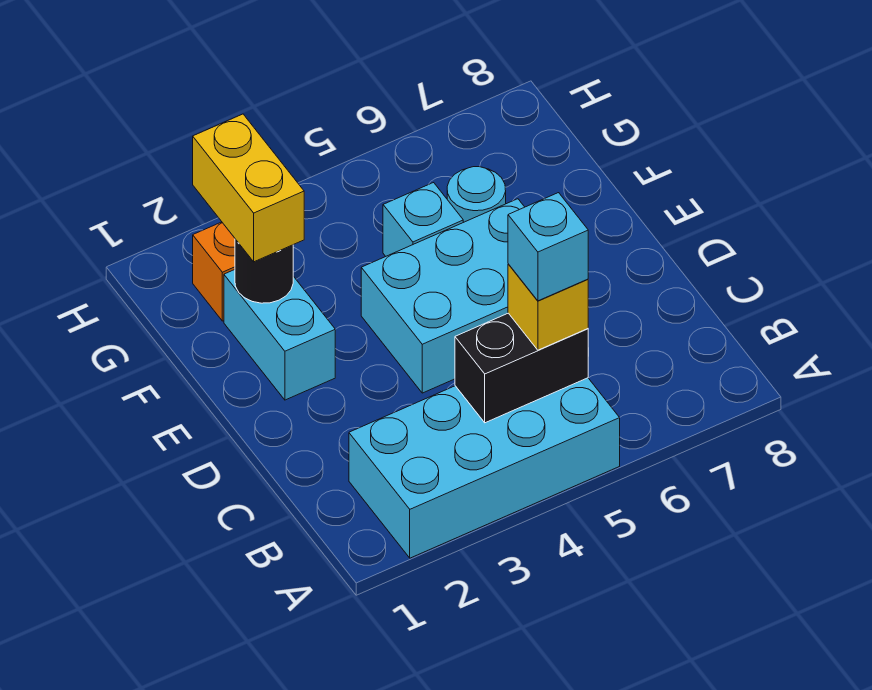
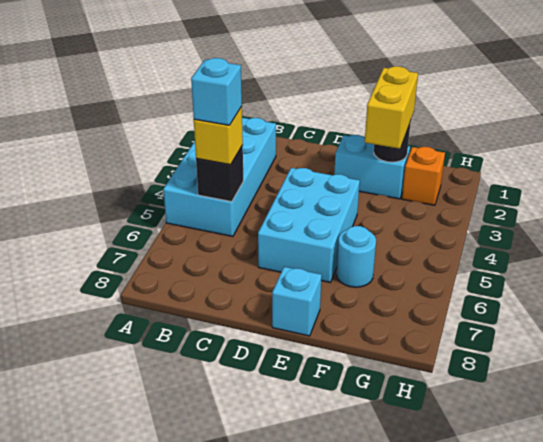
black 1x2 brick [455,313,588,423] -> black 1x1 brick [196,145,243,202]
yellow 1x2 brick [193,114,304,262] -> yellow 1x2 brick turned to [365,66,418,149]
cyan 1x1 brick [383,183,463,256] -> cyan 1x1 brick moved to [272,267,322,336]

